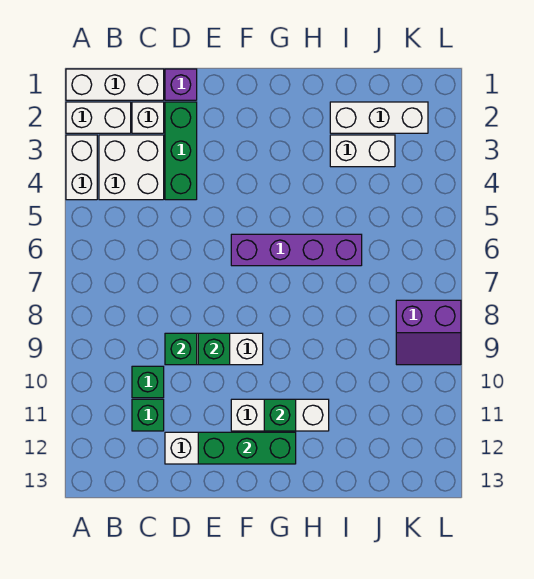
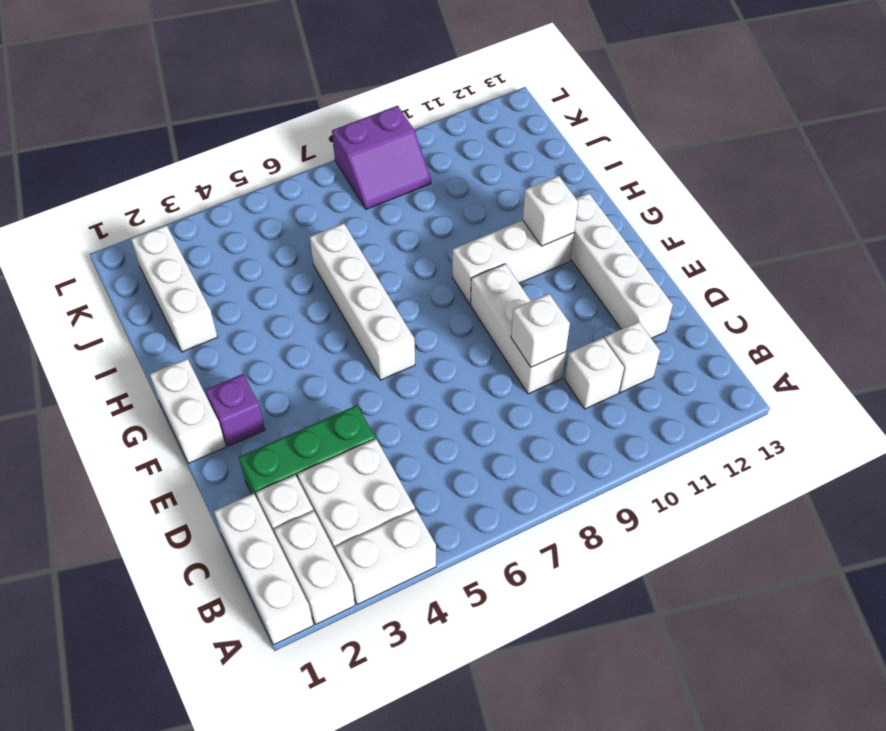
green 1x1 brick [132,366,164,398] -> white 1x1 brick [565,338,624,409]
green 1x1 brick [132,399,164,431] -> white 1x1 brick [605,322,660,393]
purple 1x1 brick [165,69,197,100] -> purple 1x1 brick moved to [206,374,265,446]
green 1x1 brick [165,333,197,365] -> white 1x1 brick [511,294,570,367]
green 1x1 brick [198,333,230,365] -> none
green 1x3 brick [198,432,296,464] -> none
purple 1x4 brick [231,234,362,266] -> white 1x4 brick [310,223,415,380]
white 1x3 brick [231,399,329,431] -> white 1x3 brick turned to [452,220,574,304]
green 1x1 brick [264,399,296,431] -> white 1x1 brick [523,176,578,246]
white 1x2 brick [330,135,395,167] -> white 1x2 brick moved to [150,359,226,463]
purple 2x2 slope [396,300,461,365] -> purple 2x2 slope turned to [332,106,431,209]

